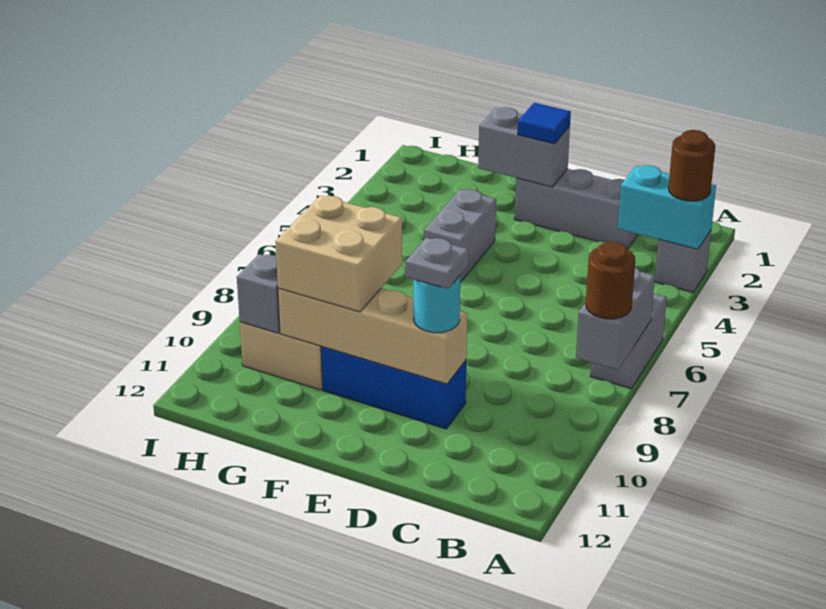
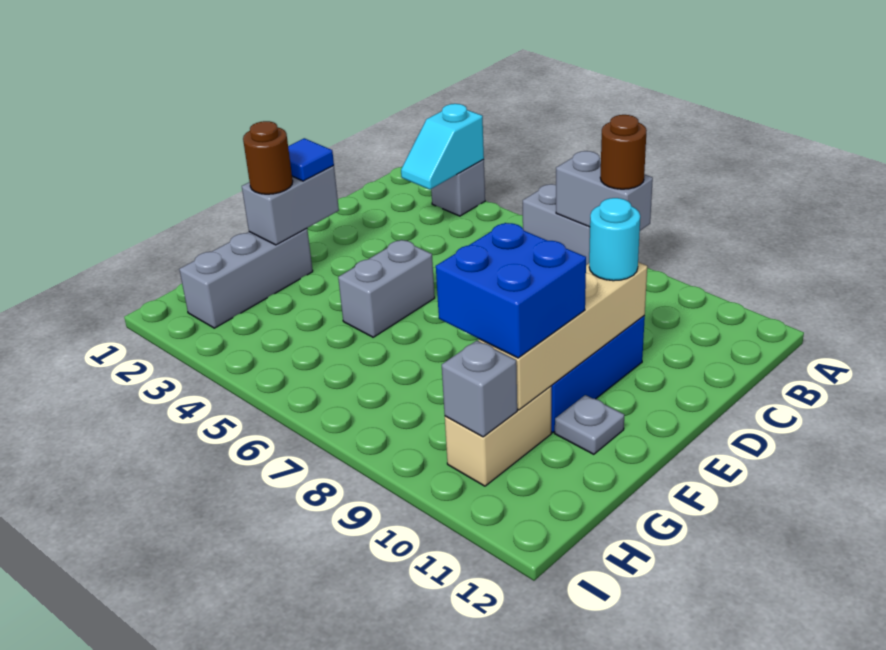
cyan 1x2 brick [618,165,716,249] -> cyan 1x2 slope [401,104,484,190]
brown 1x1 round brick [668,130,715,201] -> brown 1x1 round brick moved to [243,121,293,194]
grey 1x3 brick [514,169,638,249] -> grey 1x3 brick moved to [179,228,313,328]
grey 1x1 plate [405,238,469,289] -> grey 1x1 plate moved to [555,395,624,454]
grey 1x2 brick [424,189,496,282] -> grey 1x2 brick turned to [338,240,435,337]
tan 2x2 brick [275,196,402,312] -> blue 2x2 brick [436,223,586,358]

